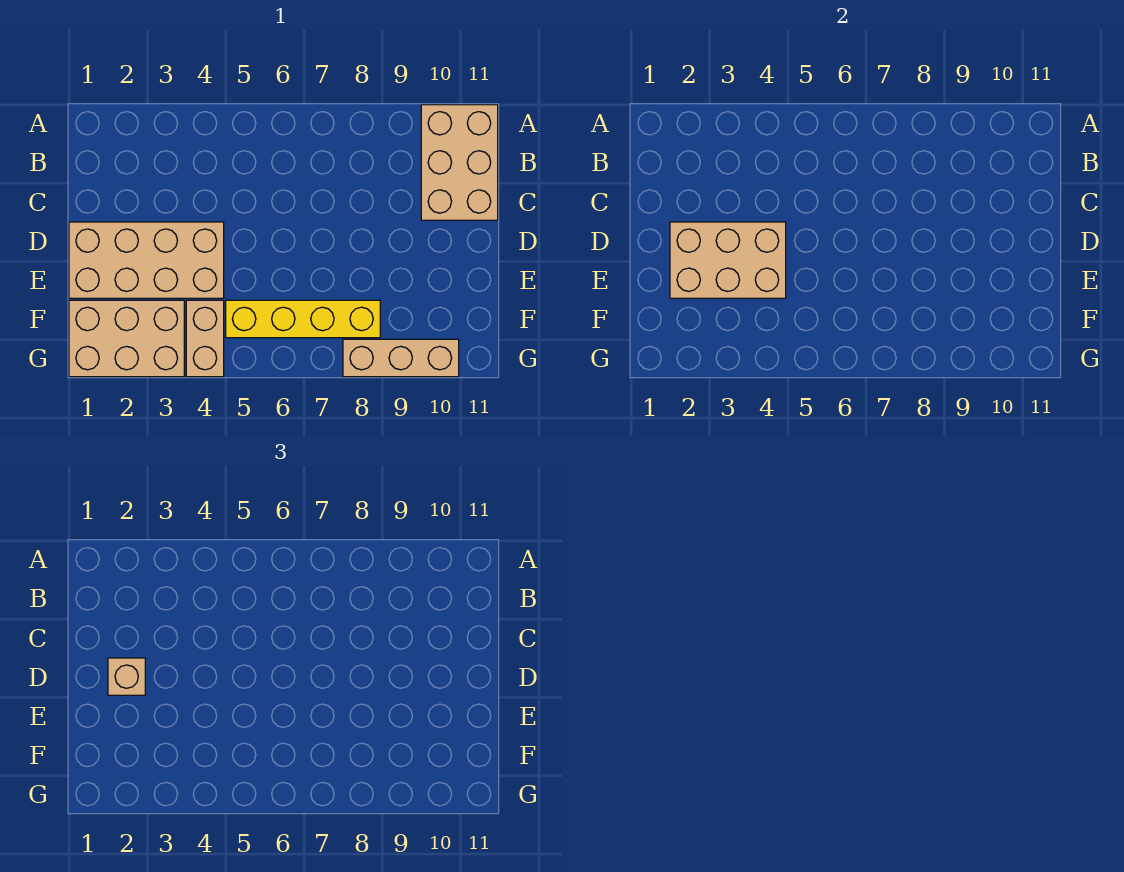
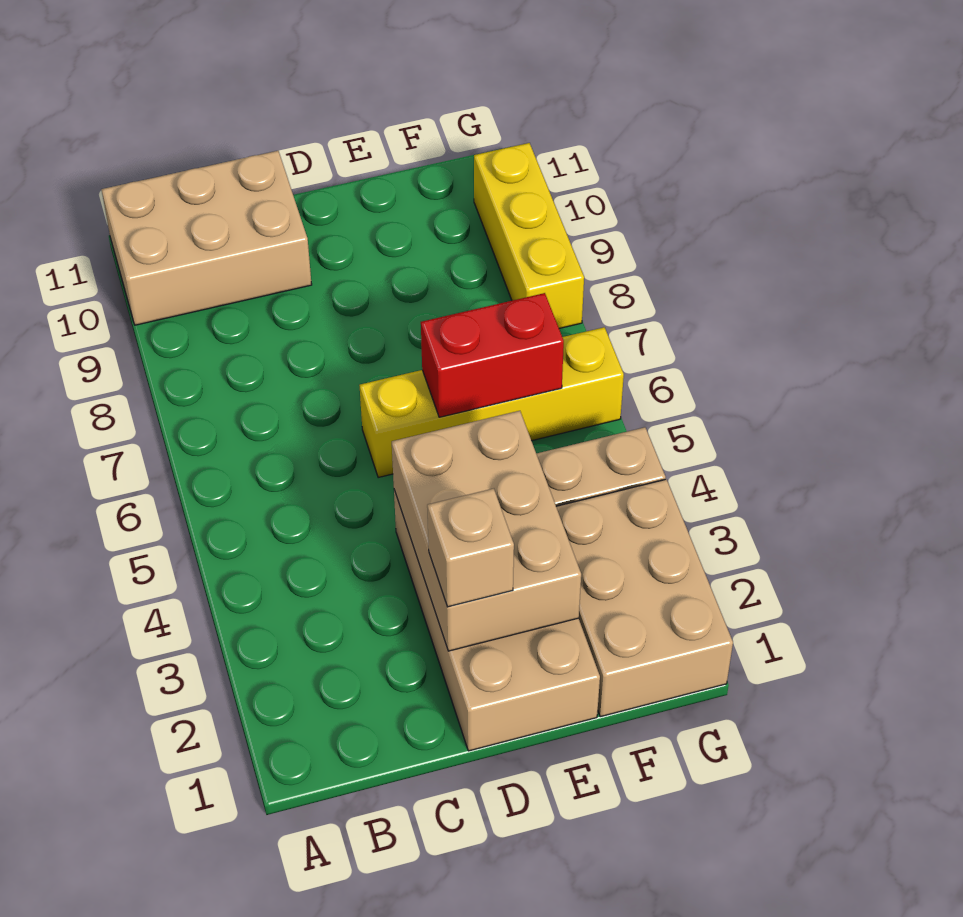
none -> red 1x2 brick [421,293,564,417]
yellow 1x4 brick [226,300,380,338] -> yellow 1x4 brick turned to [360,327,624,478]
tan 1x3 brick [343,339,459,377] -> yellow 1x3 brick [474,143,584,328]

